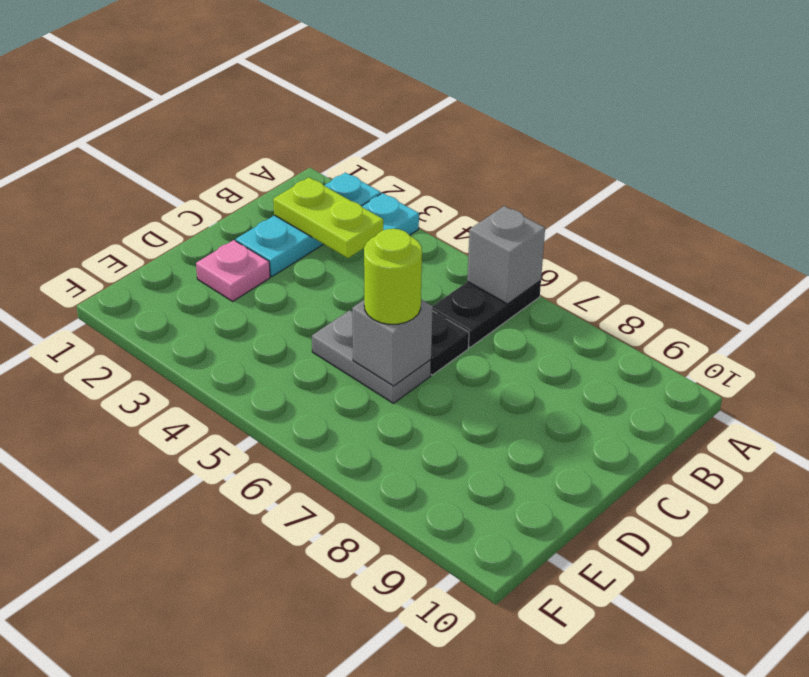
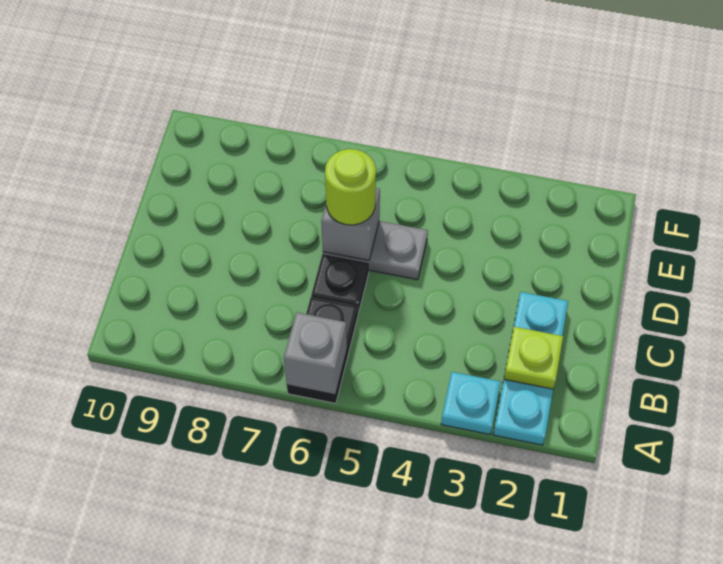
lime 1x2 plate [273,178,383,258] -> lime 1x1 plate [504,327,563,389]
pink 1x1 plate [196,240,270,301] -> none

